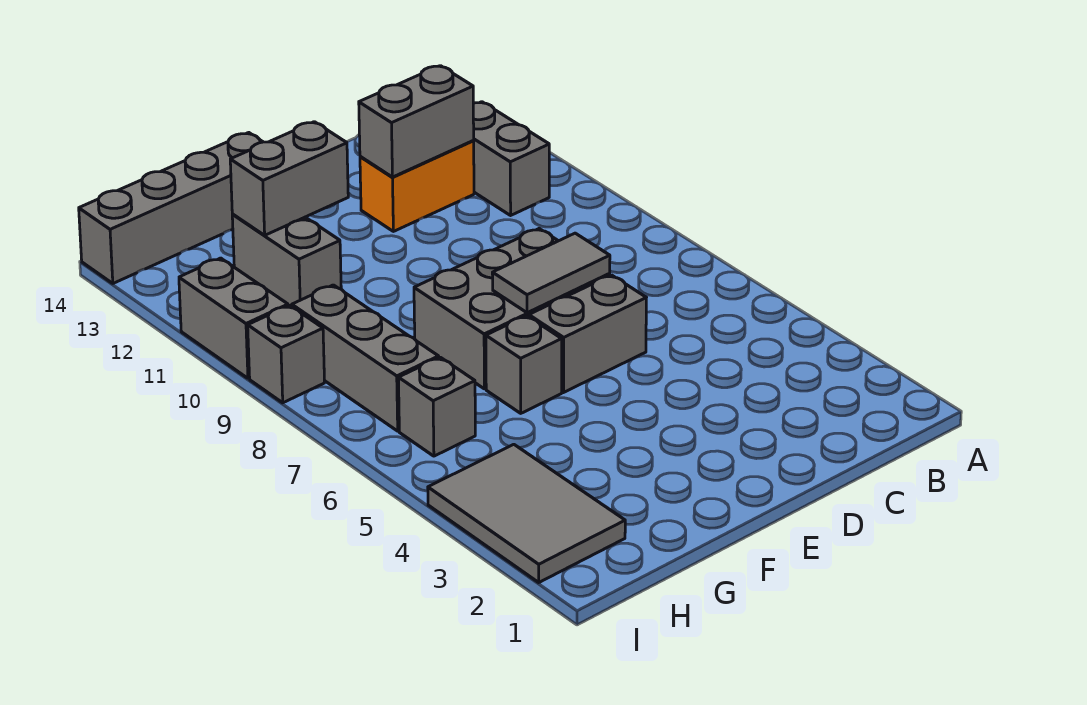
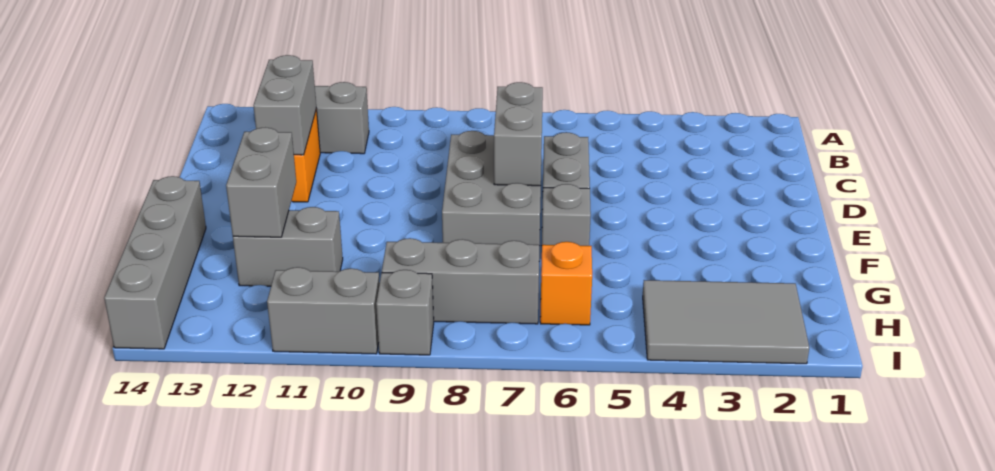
grey 1x2 tile [492,233,610,313] -> grey 1x2 brick [494,82,543,186]
grey 1x1 brick [398,357,475,456] -> orange 1x1 brick [540,242,592,325]

